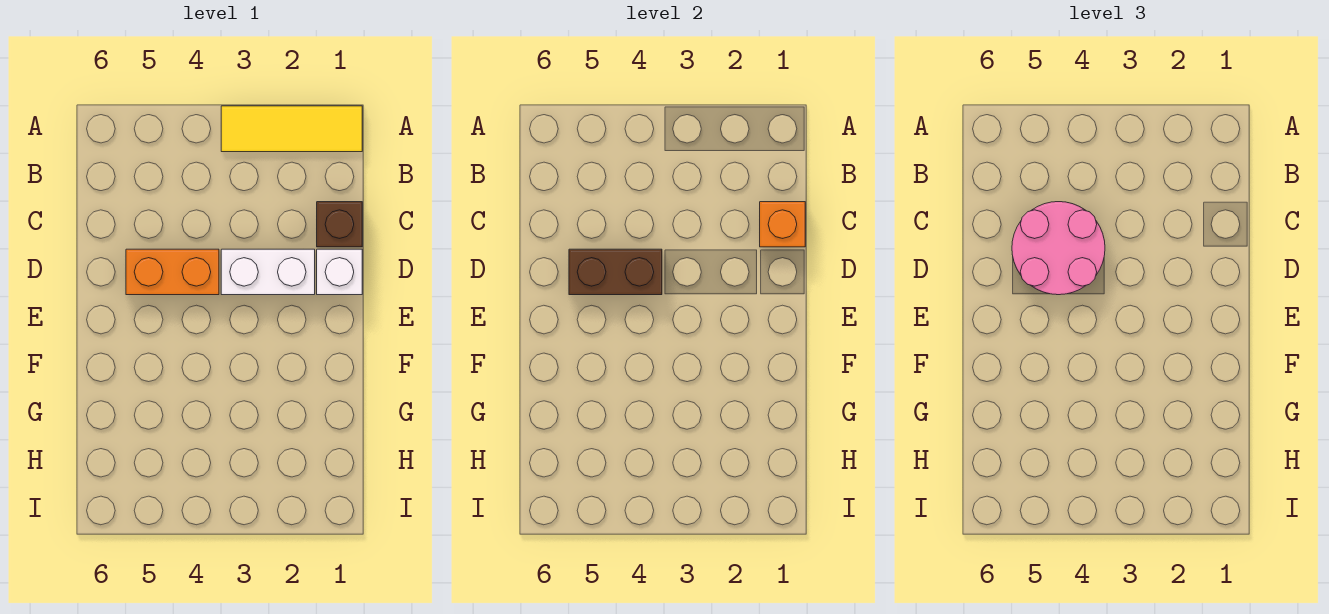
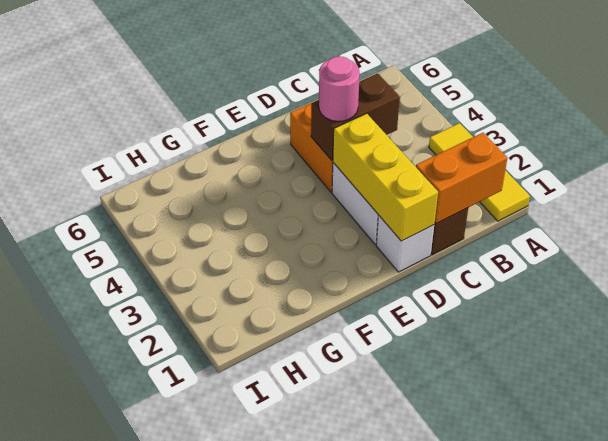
orange 1x1 brick [760,202,805,247] -> orange 1x2 brick [416,133,507,224]
pink 2x2 round brick [1012,202,1105,295] -> pink 1x1 round brick [319,56,360,121]
none -> yellow 1x3 brick [333,113,438,241]
brown 1x2 brick [569,249,662,295] -> brown 1x2 brick turned to [311,74,400,160]

